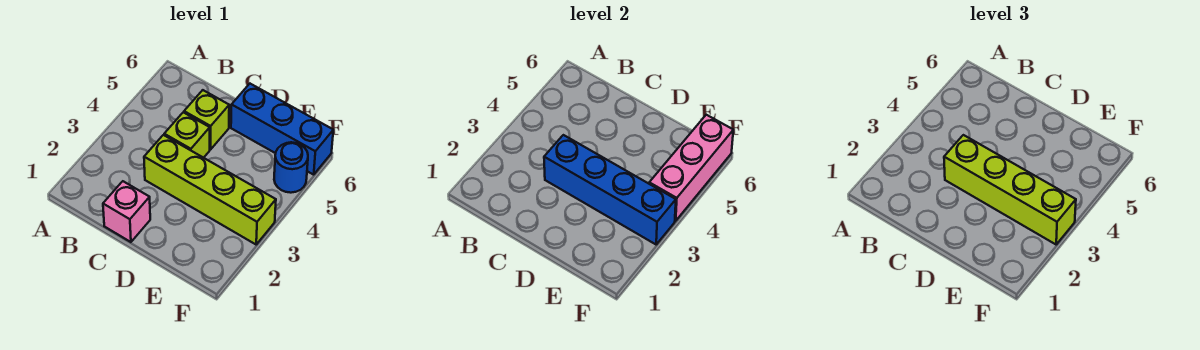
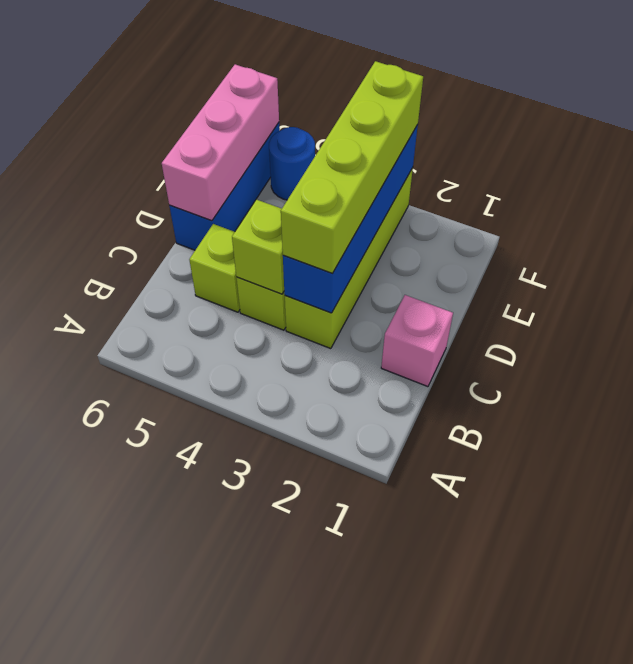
none -> lime 1x1 brick [232,199,284,294]
pink 1x3 brick [649,115,733,221] -> pink 1x3 brick turned to [162,64,279,221]

